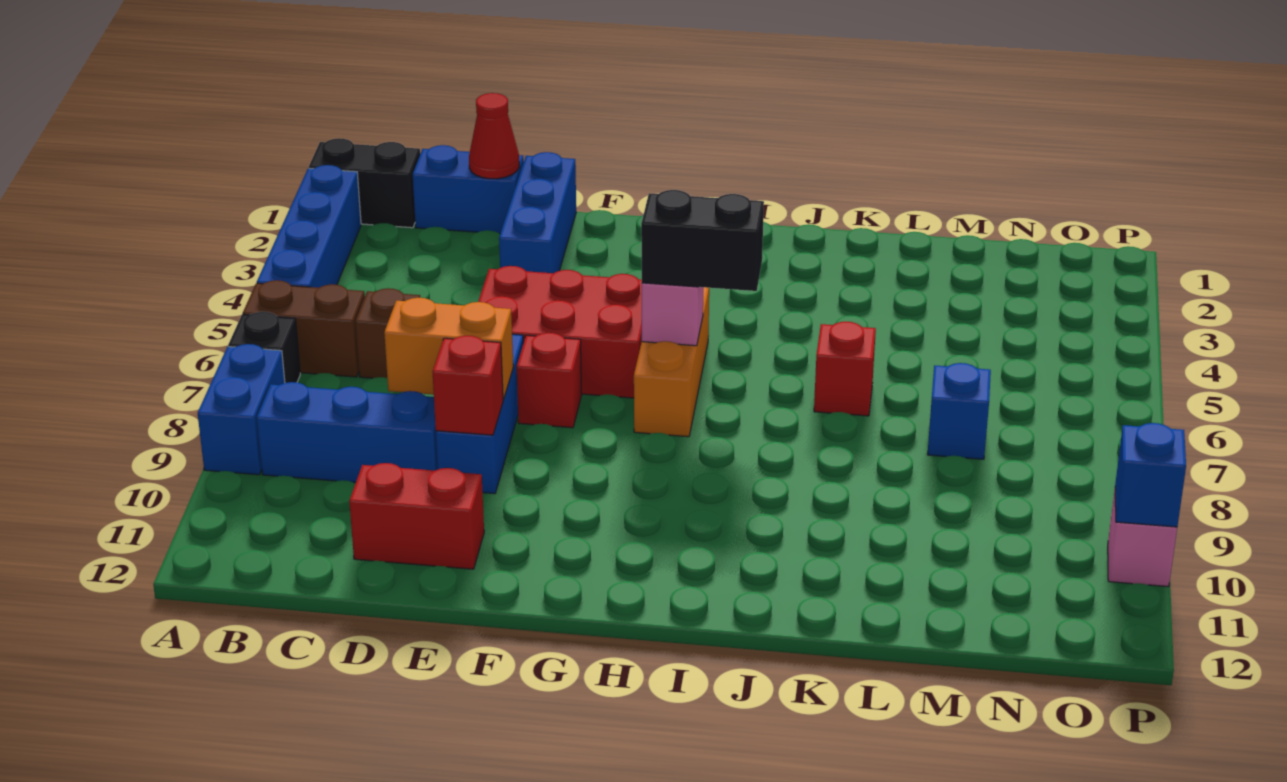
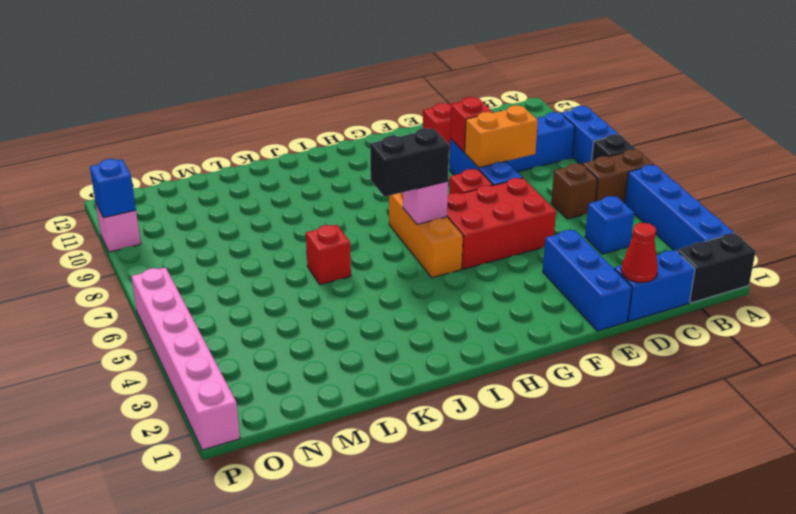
blue 1x1 brick [927,363,991,459] -> blue 1x1 brick moved to [585,196,634,254]
none -> pink 1x6 brick [131,267,240,450]

